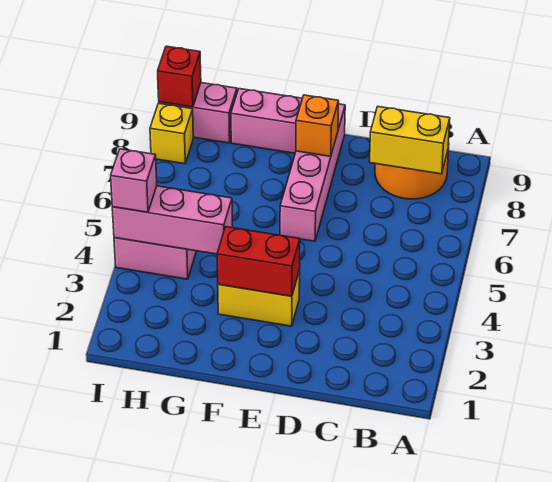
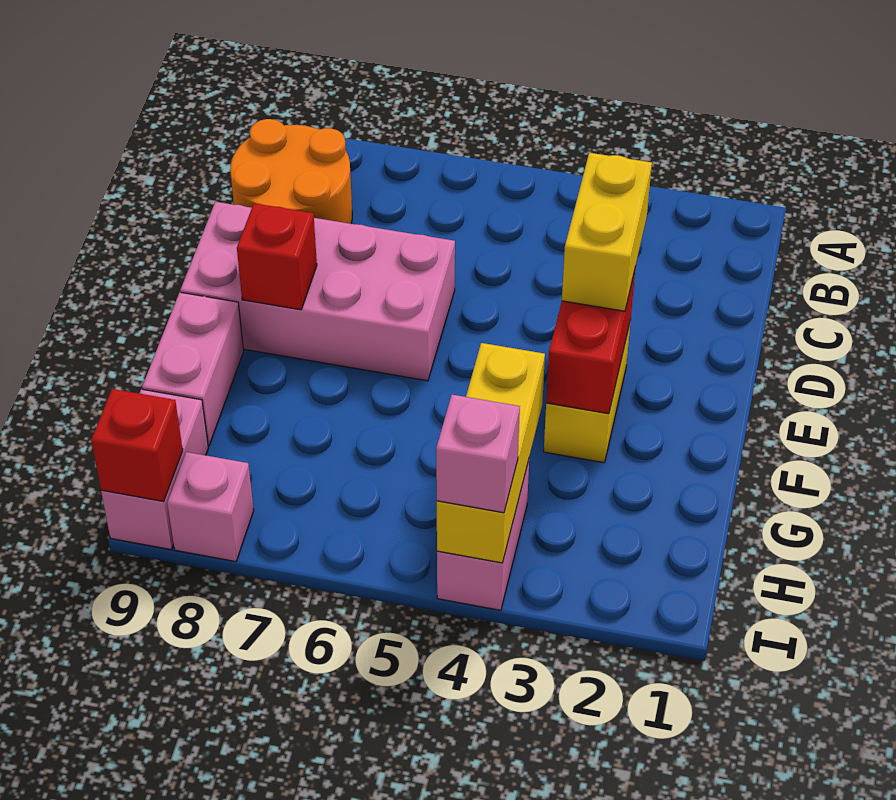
yellow 1x2 brick [370,107,450,174] -> yellow 1x2 brick moved to [562,153,652,311]
pink 1x4 brick [280,104,345,241] -> pink 2x4 brick [180,202,455,381]
orange 1x1 brick [296,95,339,156] -> red 1x1 brick [237,203,317,310]
pink 1x3 brick [112,186,233,254] -> yellow 1x3 brick [437,343,545,563]
yellow 1x1 brick [150,103,193,164] -> pink 1x1 brick [167,452,254,562]

